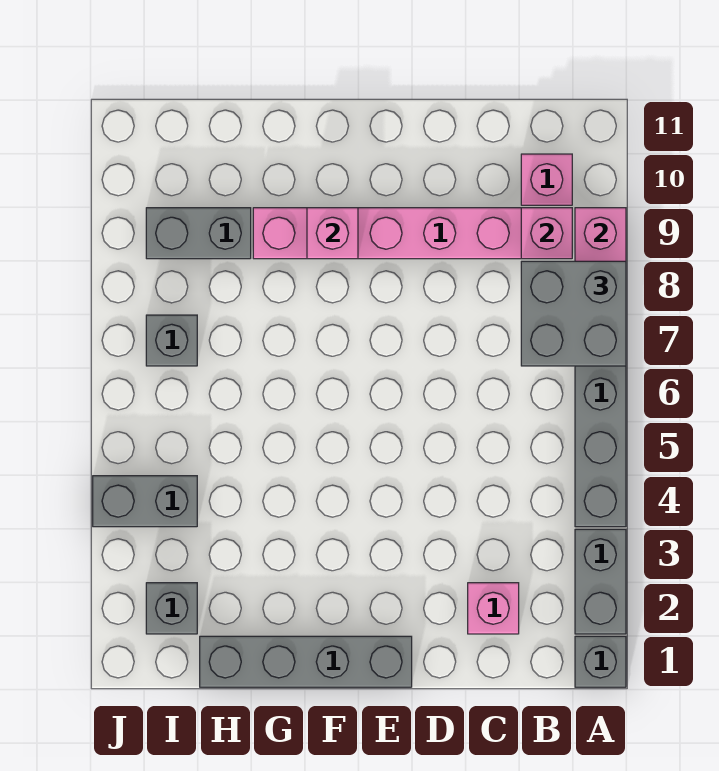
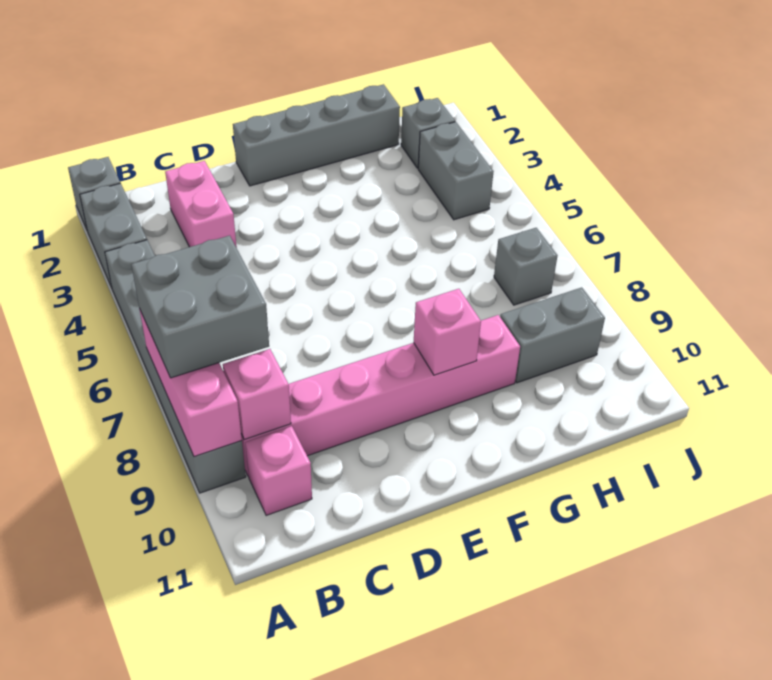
pink 1x1 brick [468,583,519,634] -> pink 1x2 brick [165,161,237,248]
grey 1x2 brick [93,476,197,527] -> grey 1x2 brick turned to [418,122,494,220]

